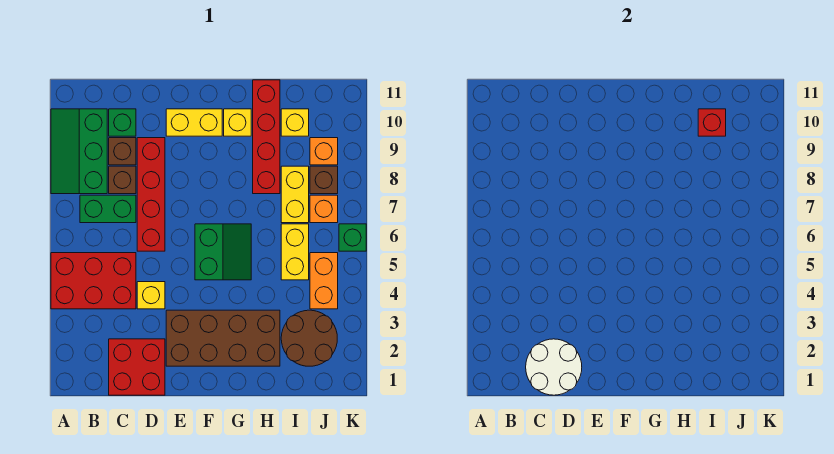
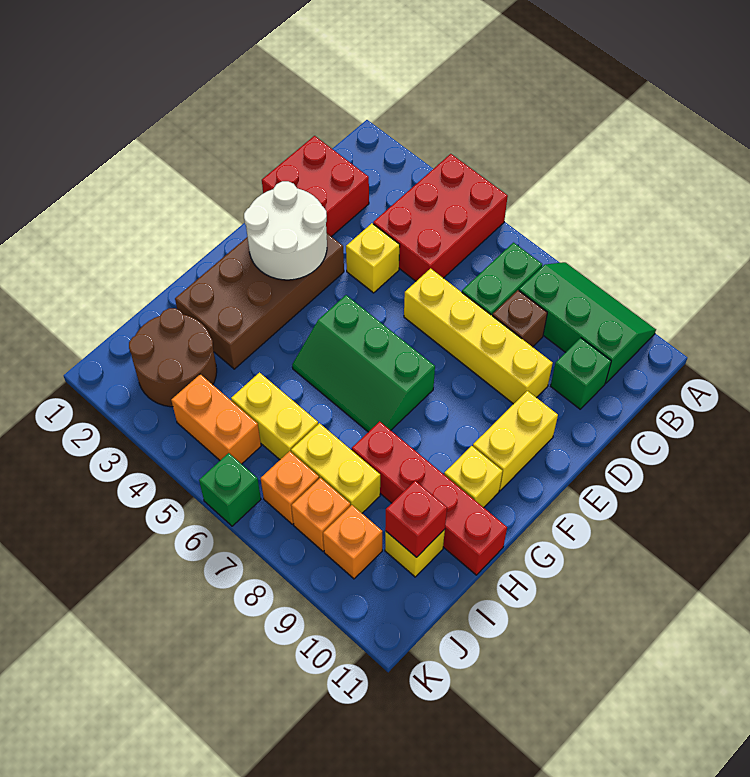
white 2x2 round brick [526,339,582,395] -> white 2x2 round brick moved to [244,181,327,280]
brown 1x1 brick [109,138,136,165] -> none
red 1x4 brick [137,138,165,251] -> yellow 1x4 brick [404,268,553,404]
green 2x2 slope [195,224,251,280] -> green 2x3 slope [292,295,435,432]
brown 1x1 brick [310,166,338,194] -> orange 1x1 brick [291,478,350,551]

